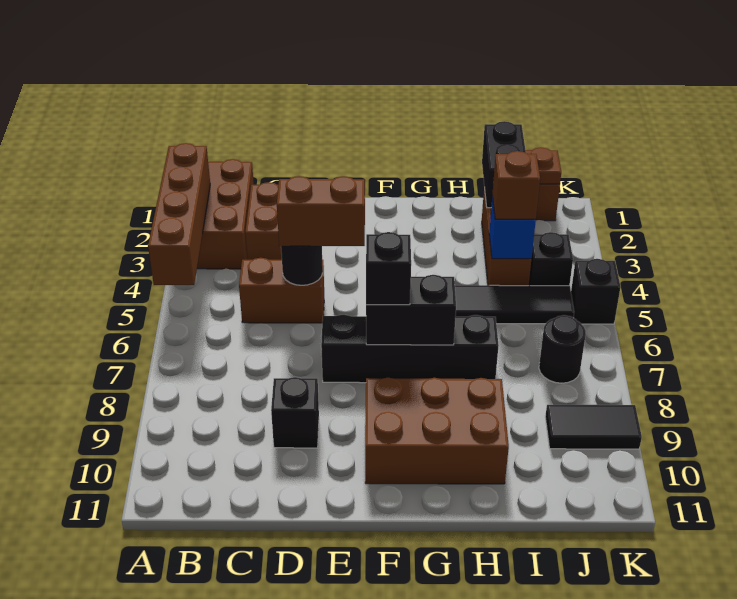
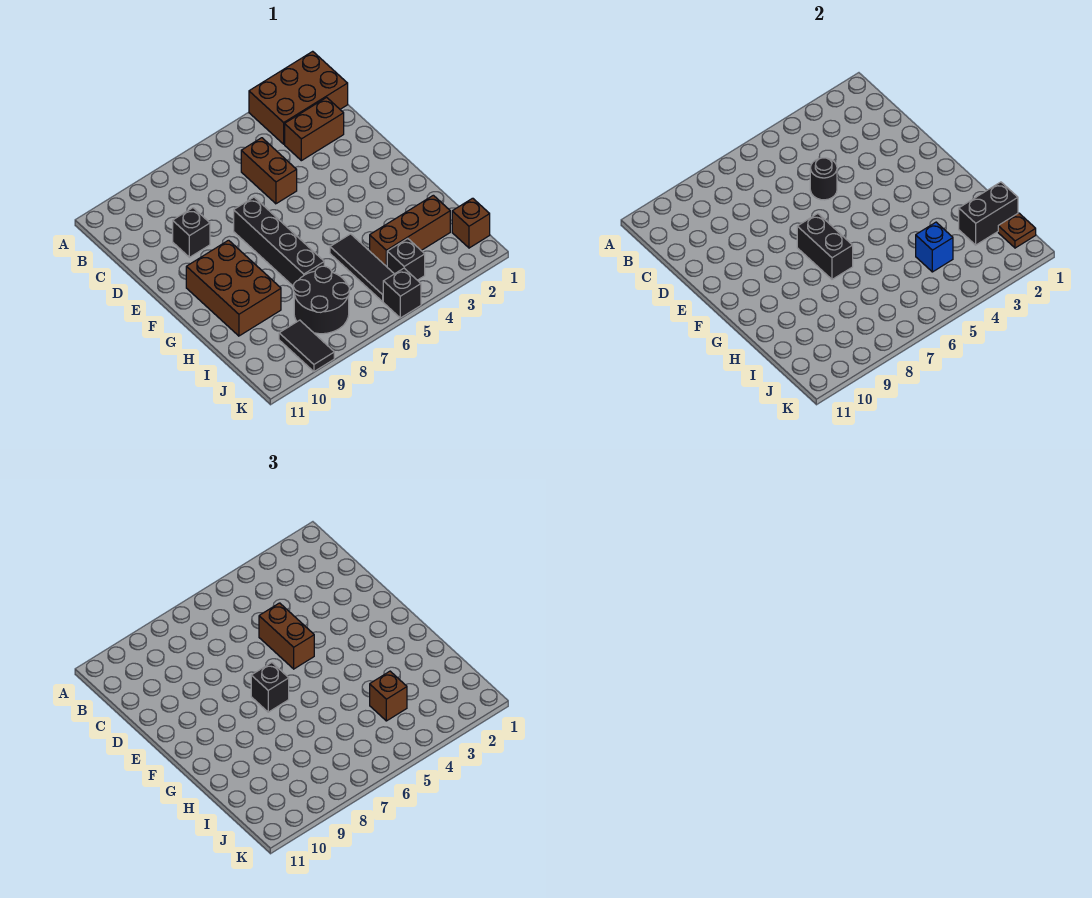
brown 1x4 brick [148,143,210,285] -> none
black 1x1 round brick [539,315,586,383] -> black 2x2 round brick [293,266,349,334]

